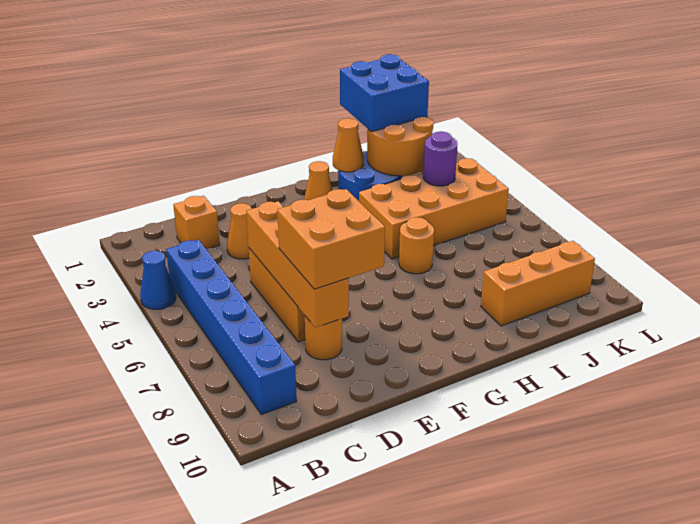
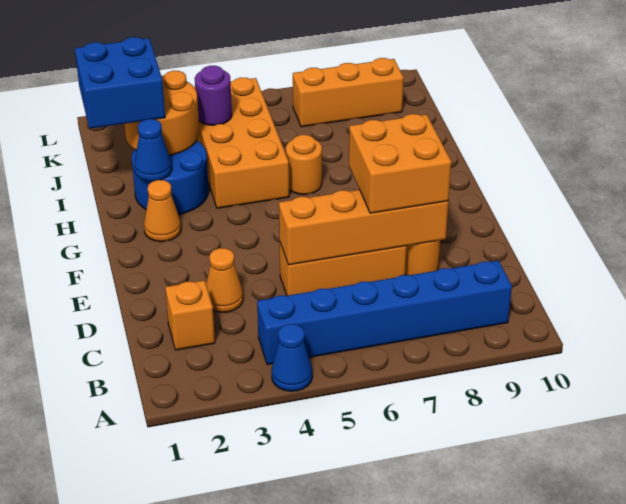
orange 1x1 cone [333,118,364,172] -> blue 1x1 cone [134,119,172,181]
orange 1x3 brick [481,241,595,326] -> orange 1x3 brick turned to [293,58,404,127]

